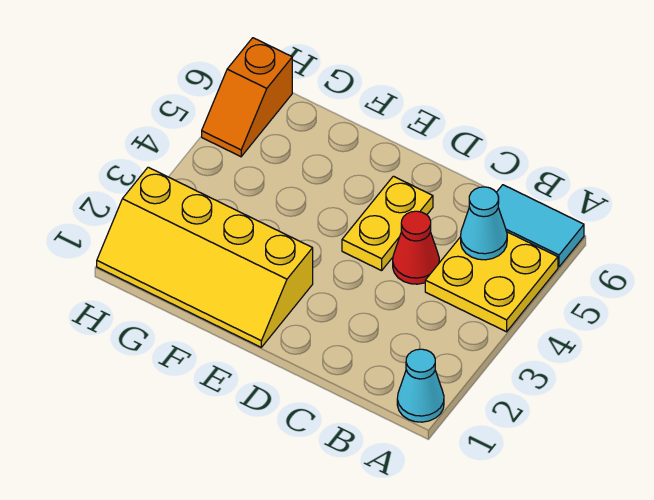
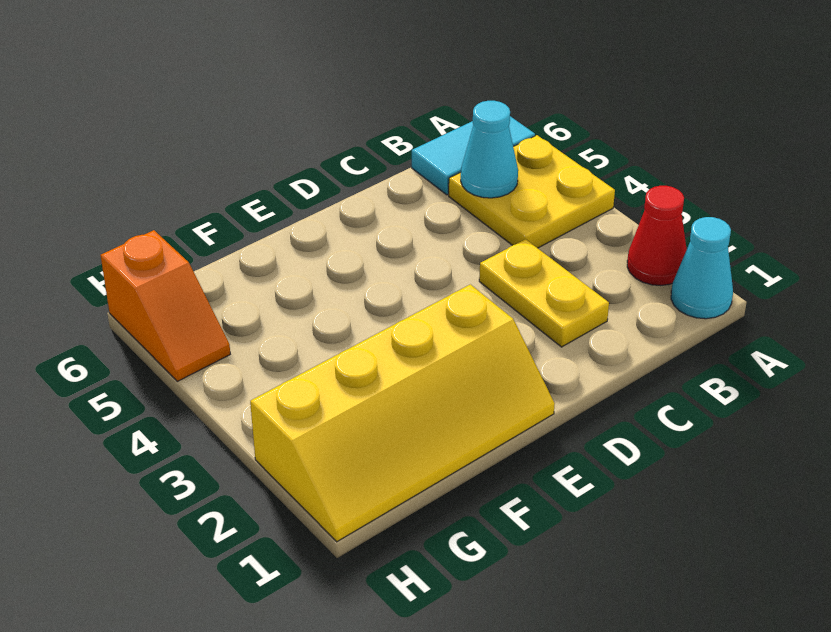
red 1x1 cone [393,211,439,284] -> red 1x1 cone moved to [627,186,687,285]
yellow 1x2 plate [342,176,433,271] -> yellow 1x2 plate moved to [479,239,609,347]

